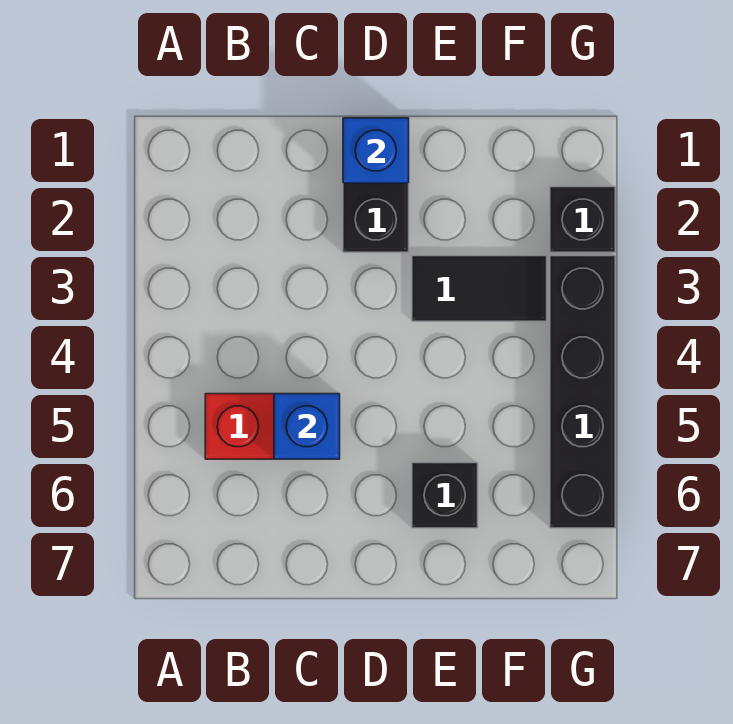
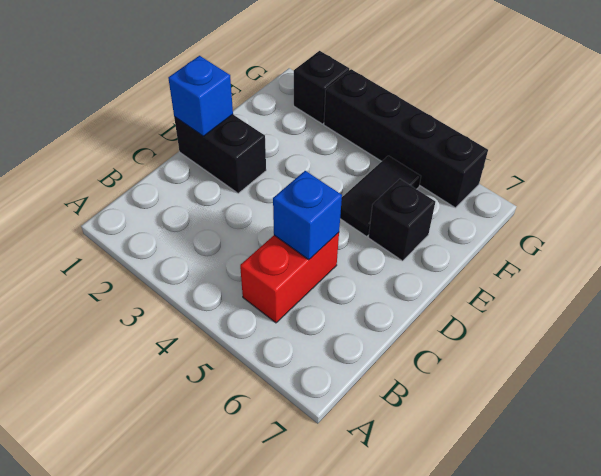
black 1x2 tile [412,256,547,321] -> black 1x2 tile moved to [340,156,421,236]

